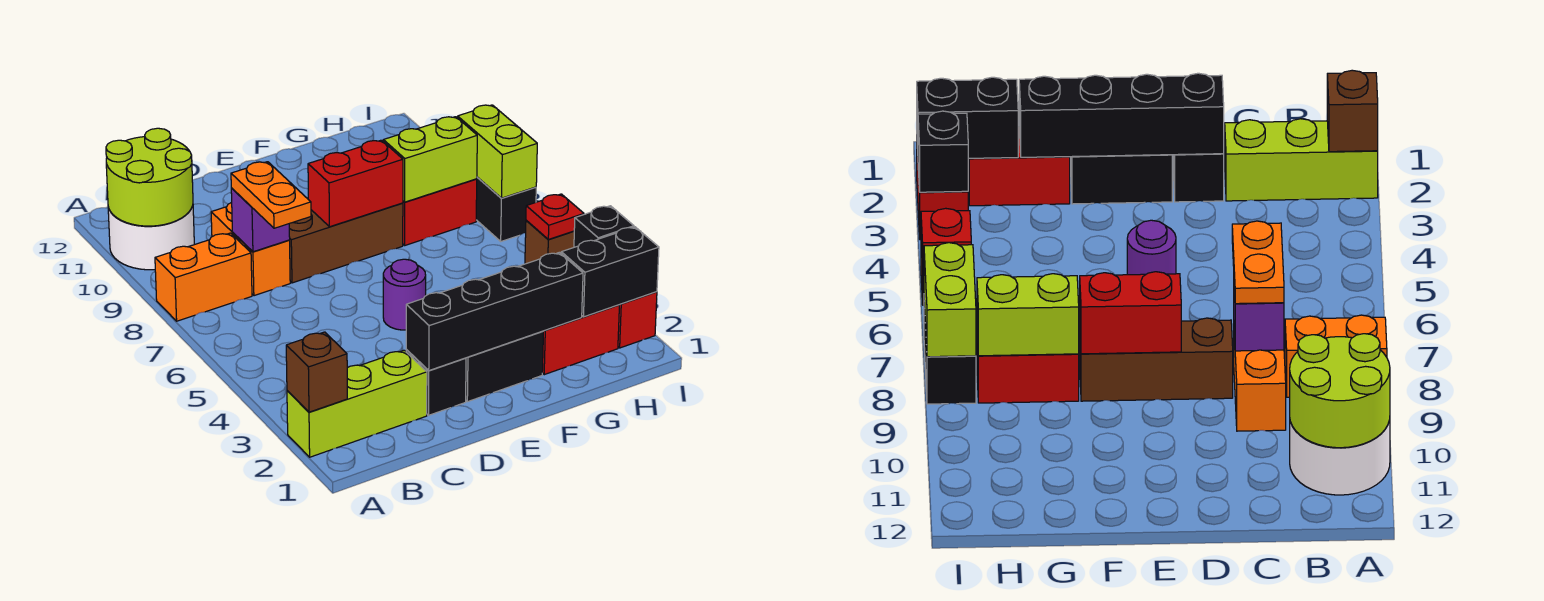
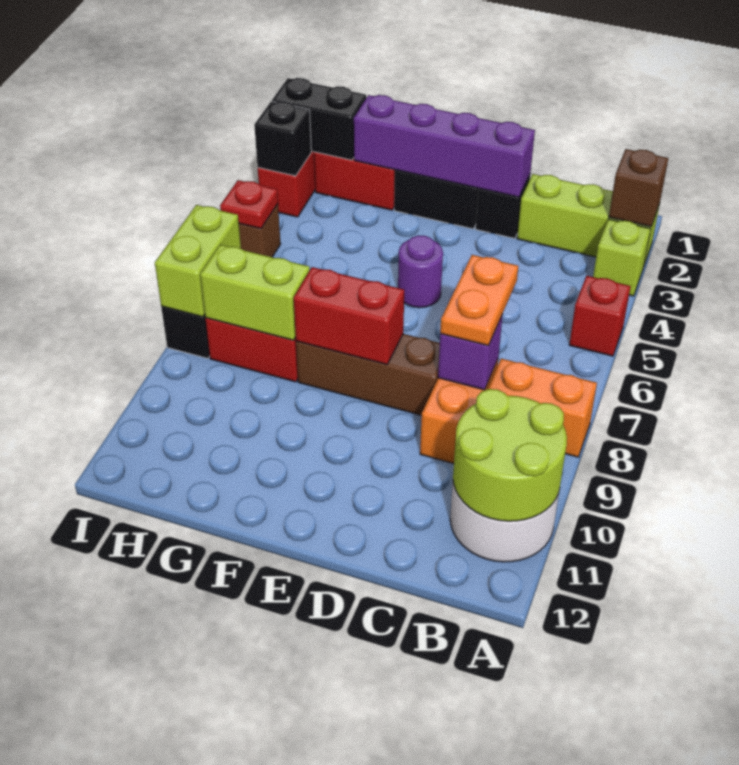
none -> lime 1x1 brick [593,219,651,296]
none -> red 1x1 brick [569,276,631,356]
black 1x4 brick [406,252,583,370] -> purple 1x4 brick [354,95,535,197]

